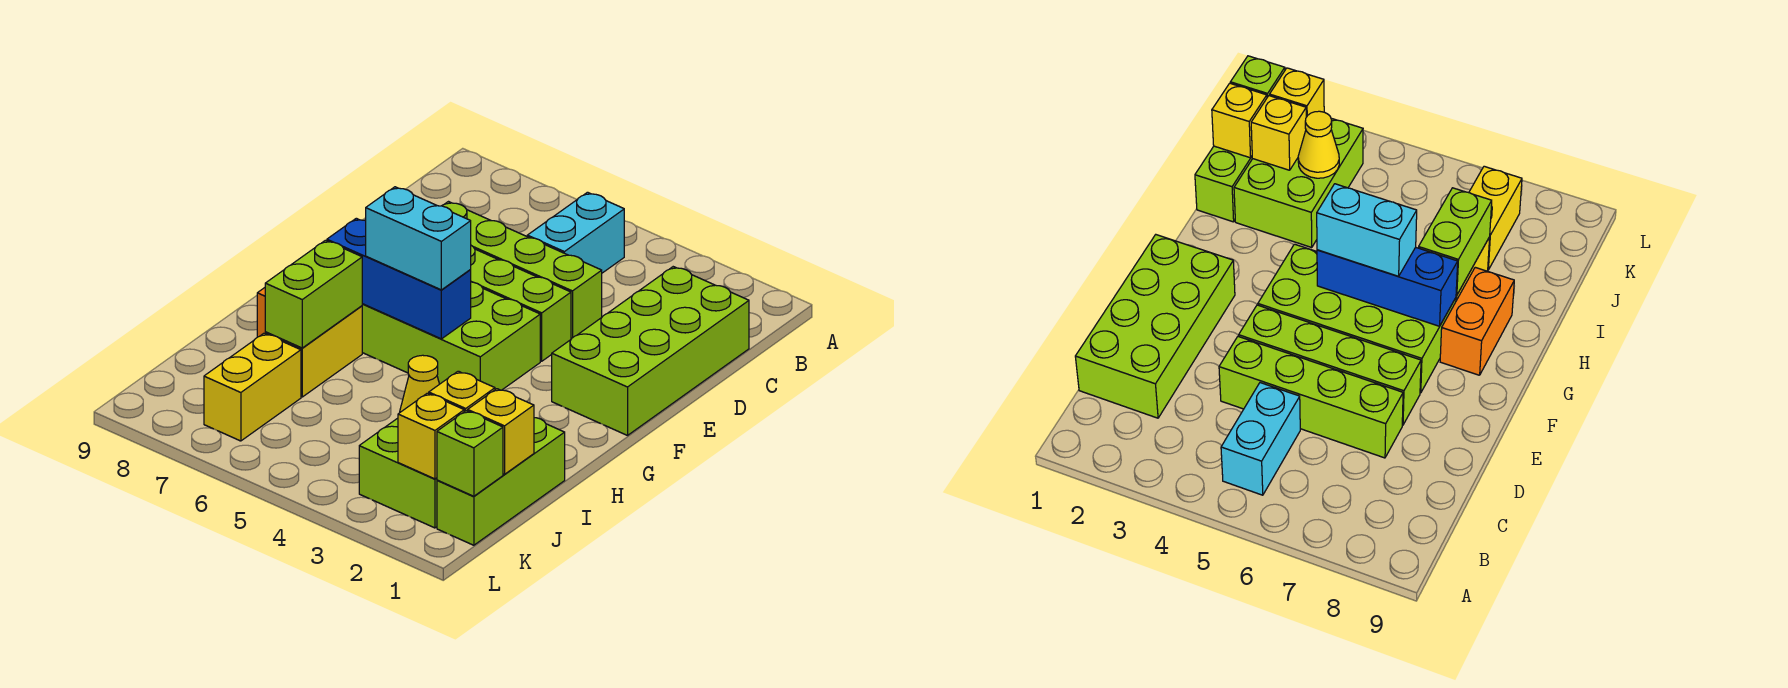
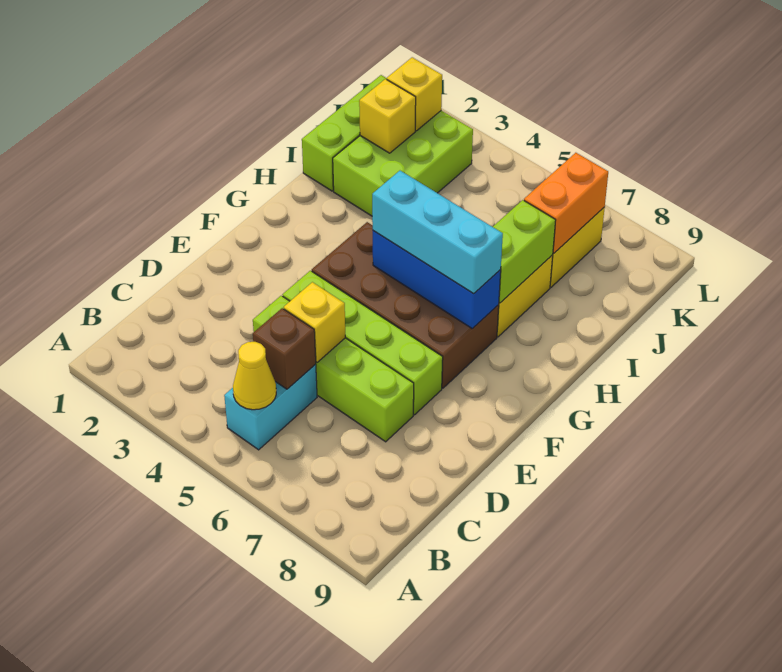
lime 2x4 brick [552,267,749,435] -> none
none -> brown 1x1 brick [253,308,316,389]
lime 2x4 brick [362,282,540,390] -> brown 2x4 brick [312,222,499,388]
cyan 1x2 brick [366,187,471,290] -> cyan 1x3 brick [372,171,503,294]
orange 1x2 brick [1440,267,1514,375] -> orange 1x2 brick moved to [524,153,608,253]
yellow 1x1 brick [468,389,534,474] -> yellow 1x1 brick moved to [284,282,345,362]
yellow 1x1 cone [400,355,439,412] -> yellow 1x1 cone moved to [233,342,276,410]
lime 1x1 brick [437,411,503,496] -> none

